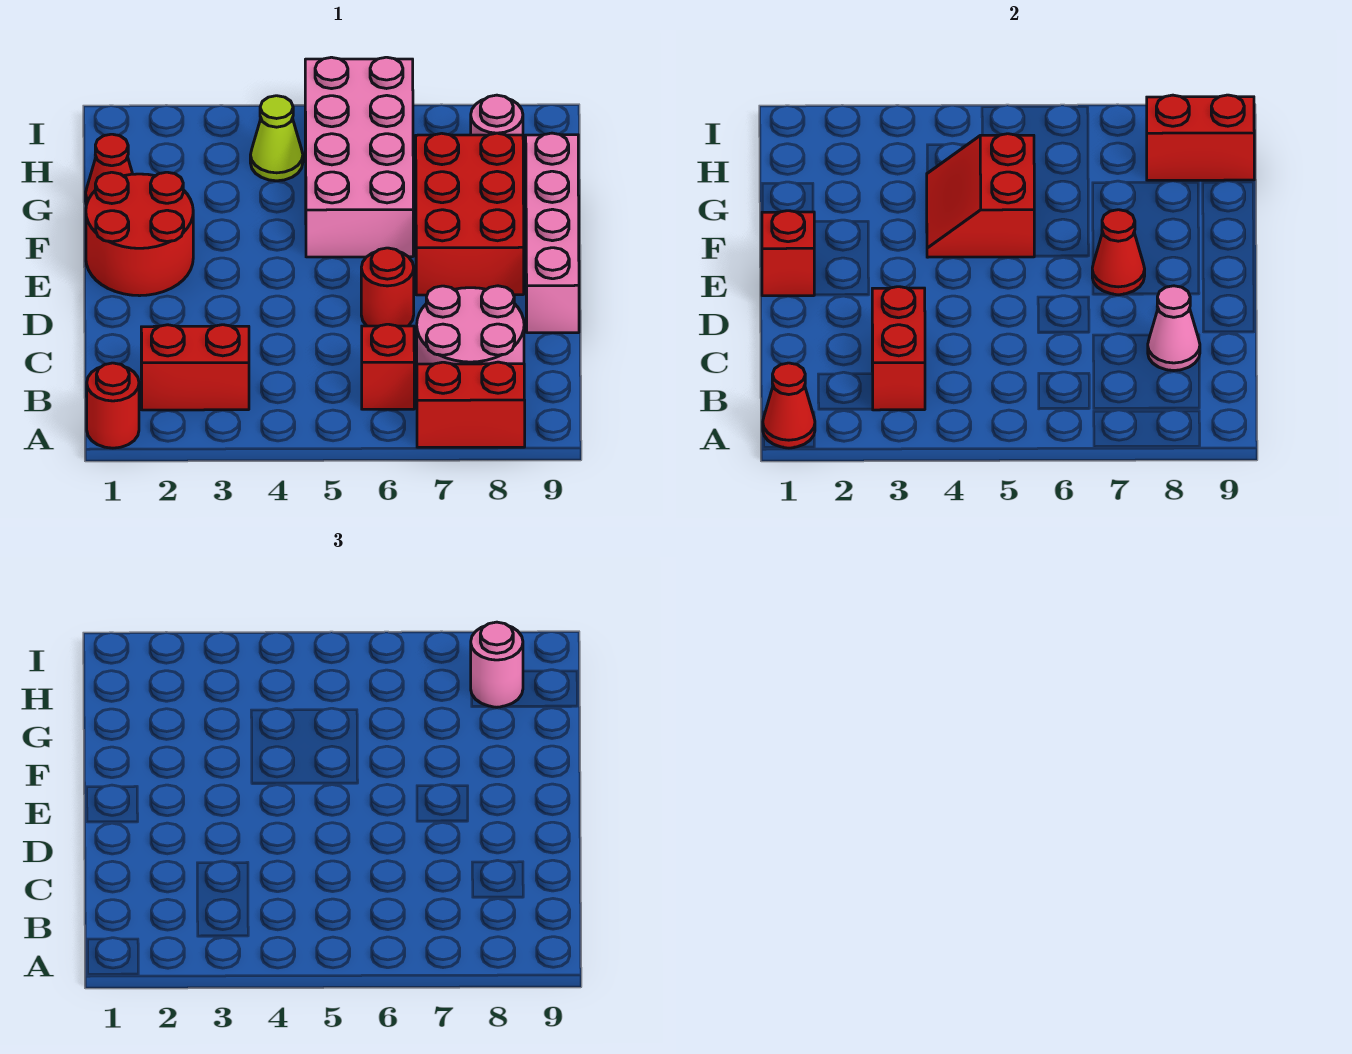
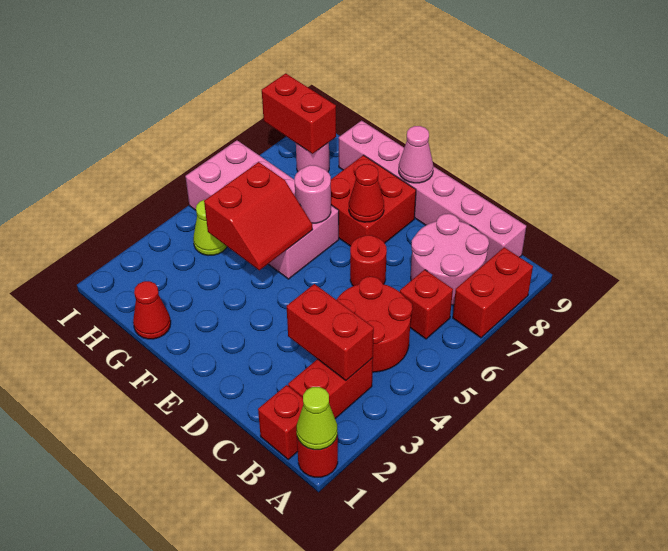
red 1x1 cone [763,363,815,448] -> lime 1x1 cone [297,387,337,450]
pink 1x1 cone [1148,286,1200,371] -> pink 1x1 cone moved to [399,126,433,183]
pink 1x4 brick [526,133,579,333] -> pink 1x6 brick [339,121,526,262]
red 2x2 round brick [86,172,193,296] -> red 2x2 round brick moved to [337,277,412,372]
red 1x1 brick [762,211,814,296] -> red 1x1 brick moved to [258,385,303,459]
red 2x3 brick [416,133,524,295] -> red 2x2 brick [331,155,416,246]
red 2x2 slope [927,134,1034,257] -> red 2x2 slope turned to [204,162,313,270]
red 1x2 brick [1147,95,1254,180] -> red 1x2 brick turned to [262,73,336,154]
pink 1x1 round brick [471,622,523,707] -> pink 1x1 round brick moved to [295,165,331,223]

